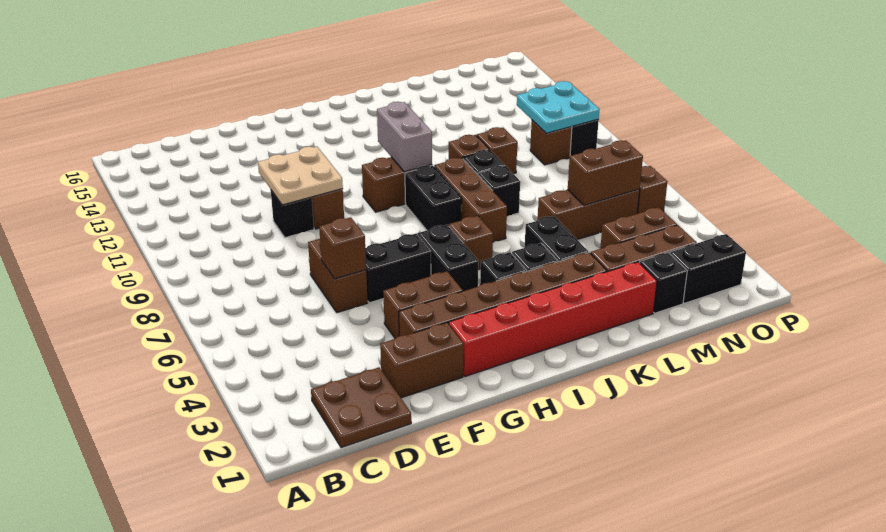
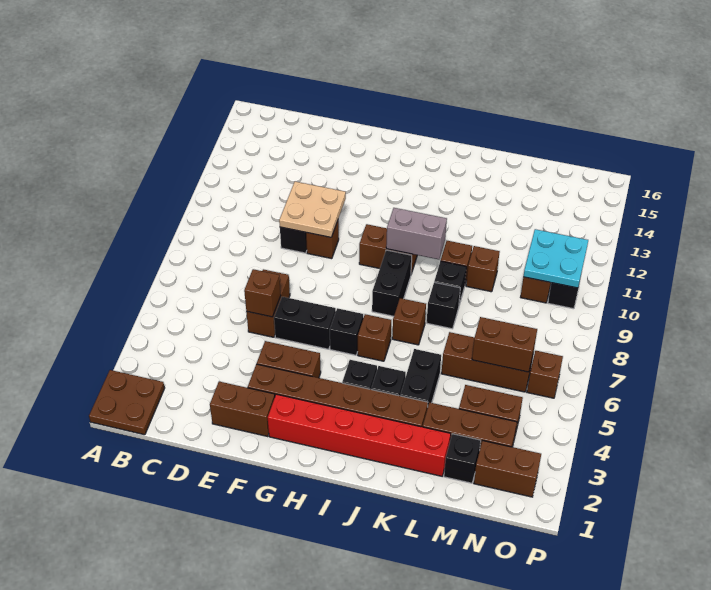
brown 2x2 plate [311,367,411,448] -> brown 2x2 plate moved to [89,370,165,435]
black 1x2 brick [418,225,478,291] -> black 1x1 brick [330,308,363,355]
grey 1x2 brick [377,102,432,172] -> grey 1x2 brick turned to [386,208,447,259]
brown 1x3 brick [434,158,507,242] -> brown 1x1 brick [392,298,426,345]
black 1x2 brick [670,234,746,303] -> brown 1x2 brick [474,441,541,497]

